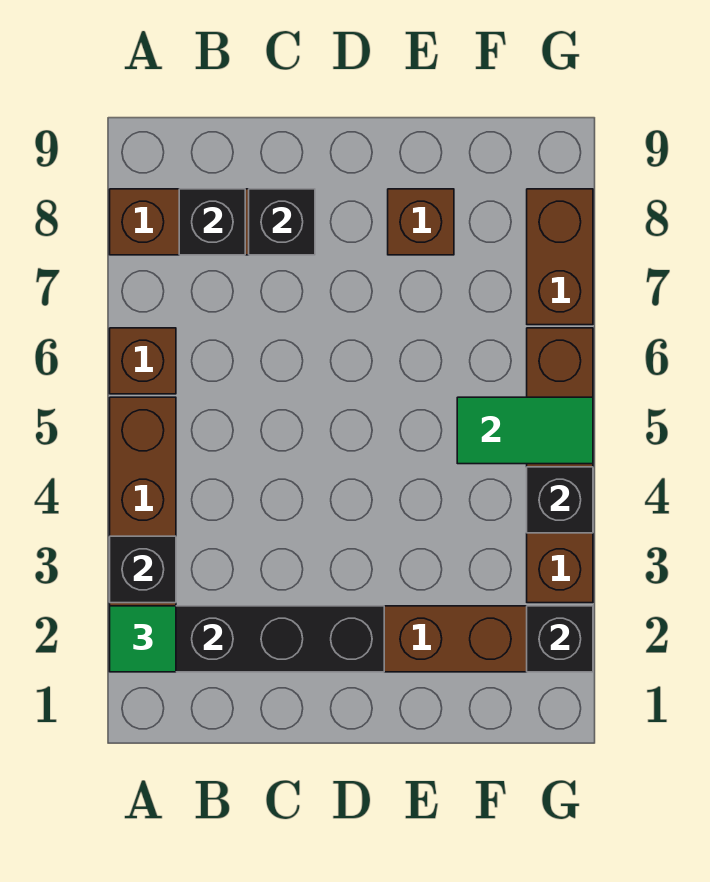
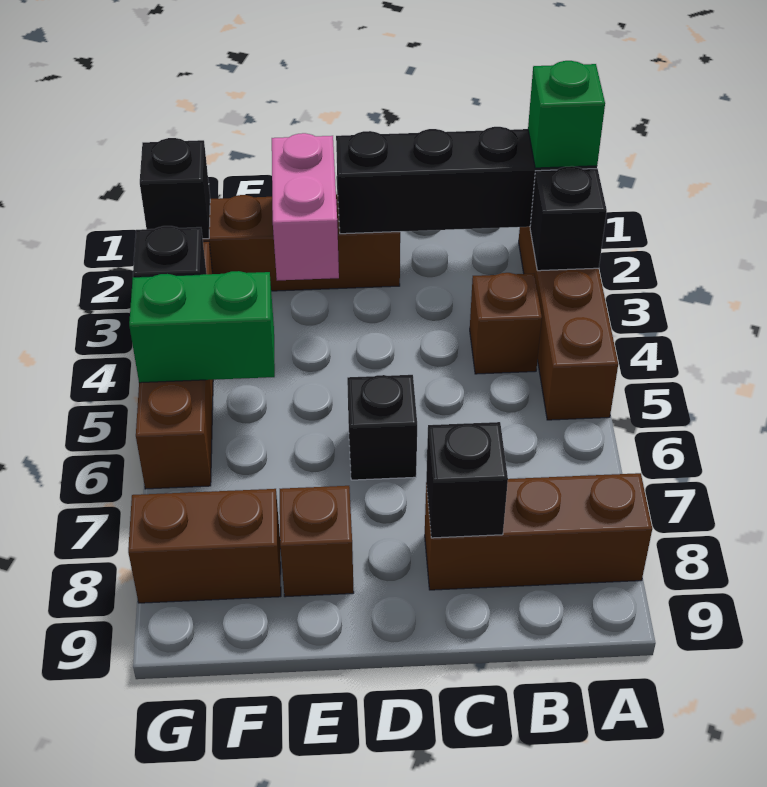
green 1x1 tile [110,606,176,672] -> green 1x1 brick [528,61,605,168]
brown 1x1 brick [110,328,176,394] -> brown 1x1 brick moved to [470,273,542,374]
black 1x1 brick [179,189,245,255] -> black 1x1 brick moved to [347,375,417,480]
none -> pink 1x2 brick [272,133,339,280]
green 1x2 tile [457,397,593,464] -> green 1x2 brick [129,271,275,383]
brown 1x2 brick [527,189,593,325] -> brown 1x2 brick turned to [128,489,281,603]

